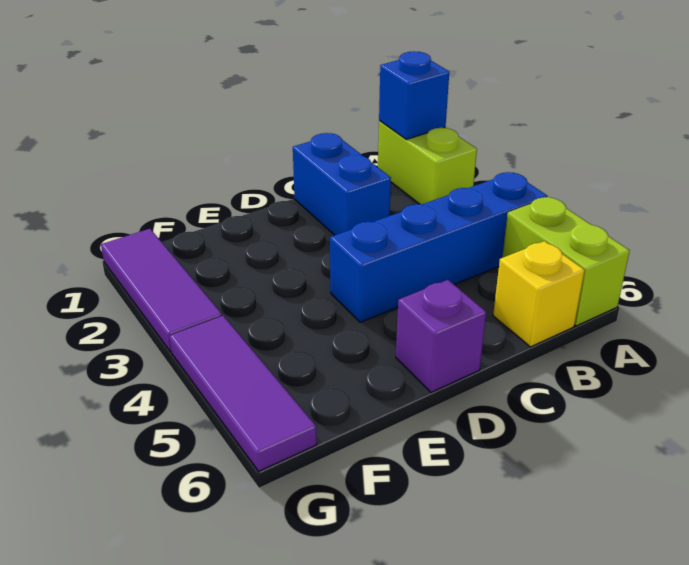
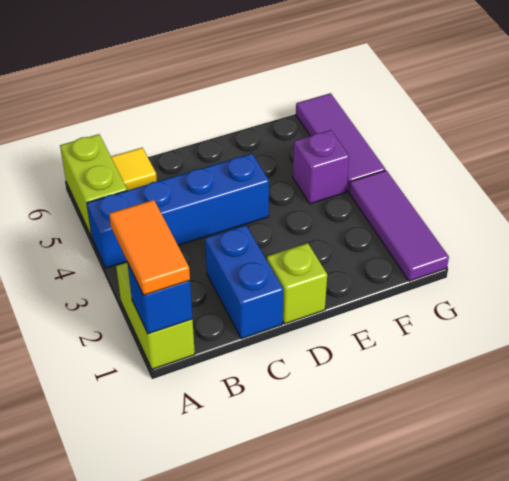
none -> orange 1x2 tile [109,200,190,295]
yellow 1x1 brick [493,241,585,347] -> yellow 1x1 tile [111,148,157,190]
none -> lime 1x1 brick [267,243,327,324]
purple 1x1 brick [396,280,486,392] -> purple 1x1 brick moved to [293,130,349,204]

